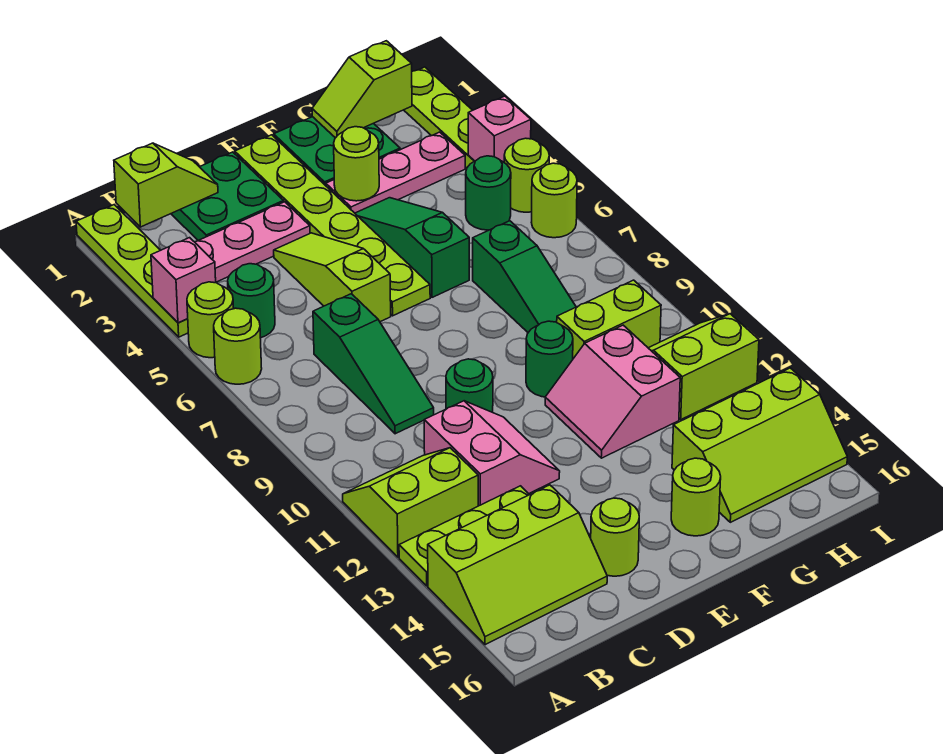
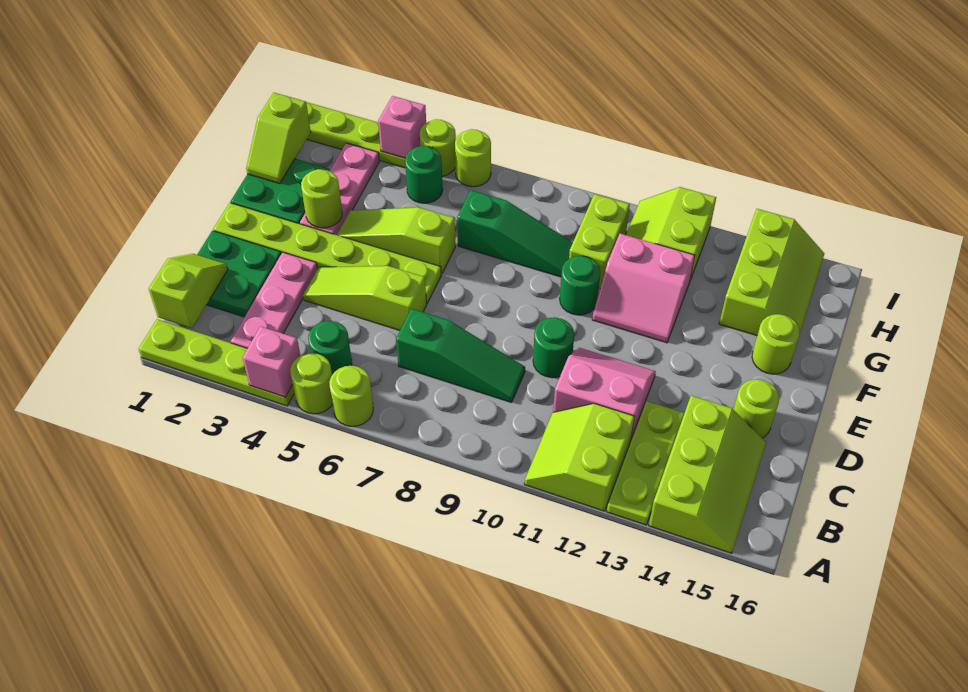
green 1x3 slope [355,198,469,297] -> lime 1x3 slope [337,207,455,274]

